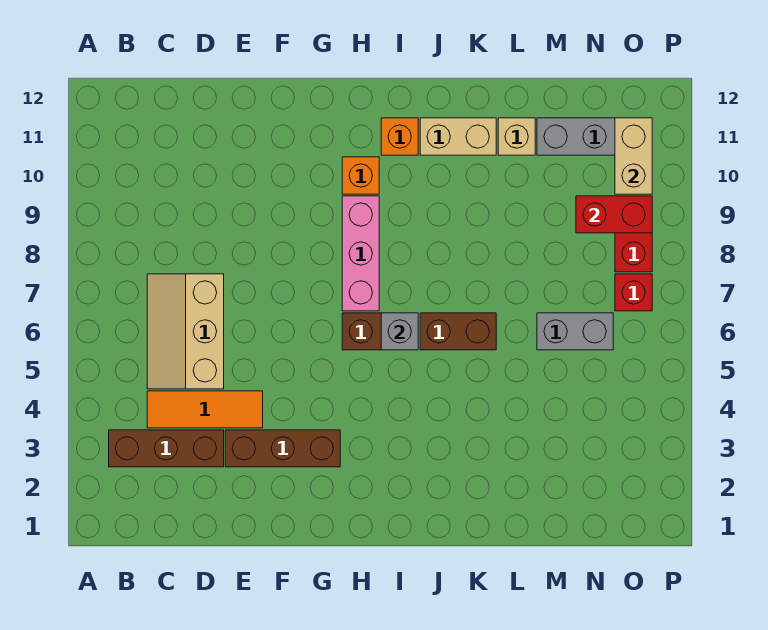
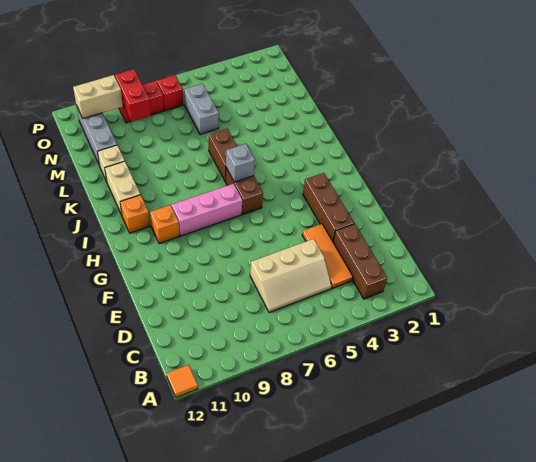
none -> orange 1x1 tile [167,365,198,397]

